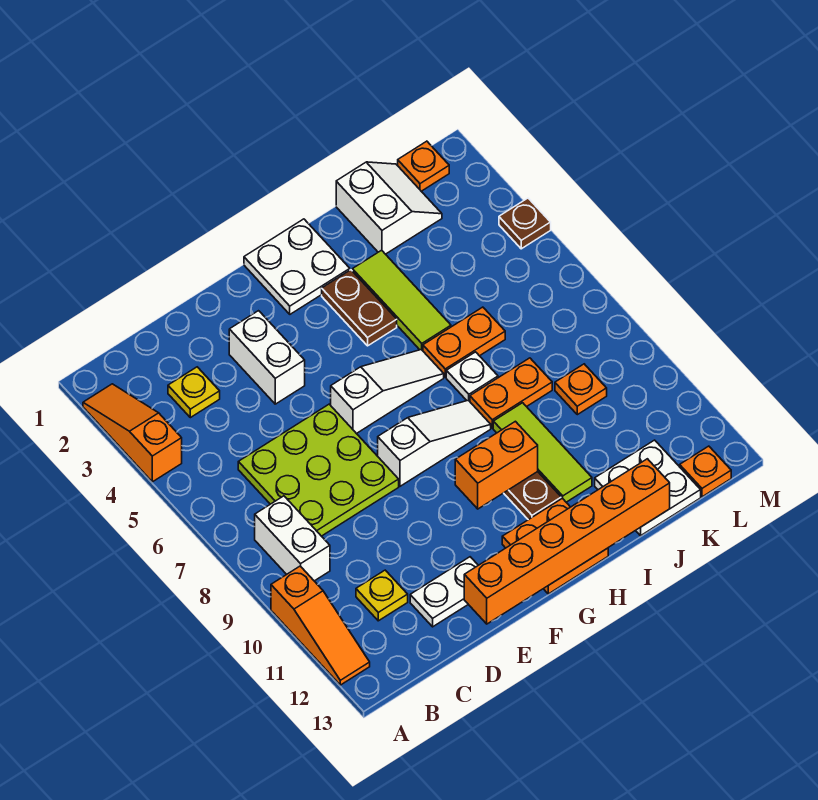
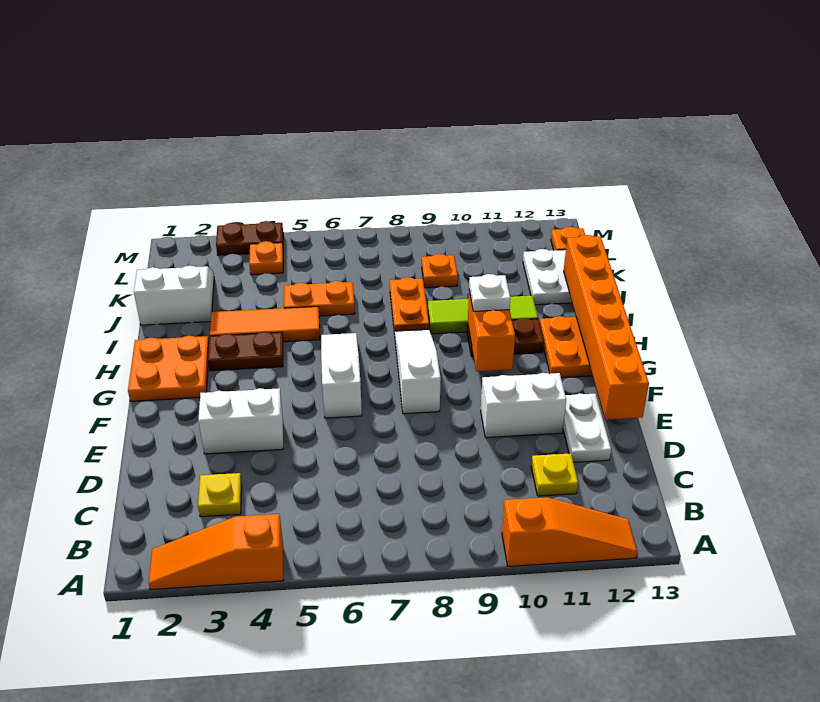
white 1x2 brick [255,496,330,581] -> white 1x2 brick moved to [481,373,566,438]
lime 3x3 plate [238,404,399,536] -> none
white 2x2 plate [244,219,350,314] -> orange 2x2 plate [128,336,209,401]
lime 1x3 tile [352,250,451,351] -> orange 1x3 tile [210,307,320,342]
orange 1x2 plate [423,307,505,377] -> orange 1x2 plate turned to [284,281,355,316]
white 1x1 plate [446,352,498,401] -> white 1x1 plate moved to [469,274,510,312]
orange 1x1 plate [398,141,449,191] -> orange 1x1 plate moved to [249,241,283,275]
brown 1x1 plate [499,198,551,249] -> brown 1x2 plate [216,221,283,255]

